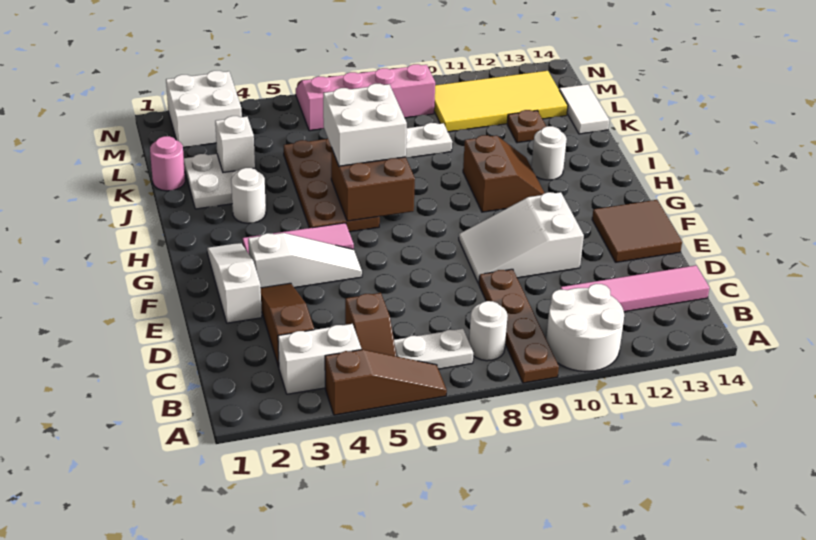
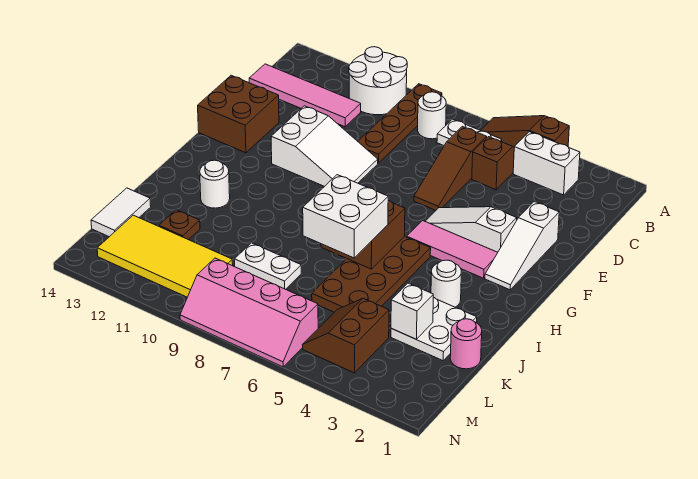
brown 1x3 slope [261,283,314,367] -> brown 1x3 slope moved to [414,127,487,210]
brown 2x2 tile [592,200,682,262] -> brown 2x2 brick [198,75,279,153]
brown 2x2 slope [463,135,544,212] -> brown 2x2 slope moved to [302,298,389,373]
white 2x2 brick [166,71,242,148] -> none

